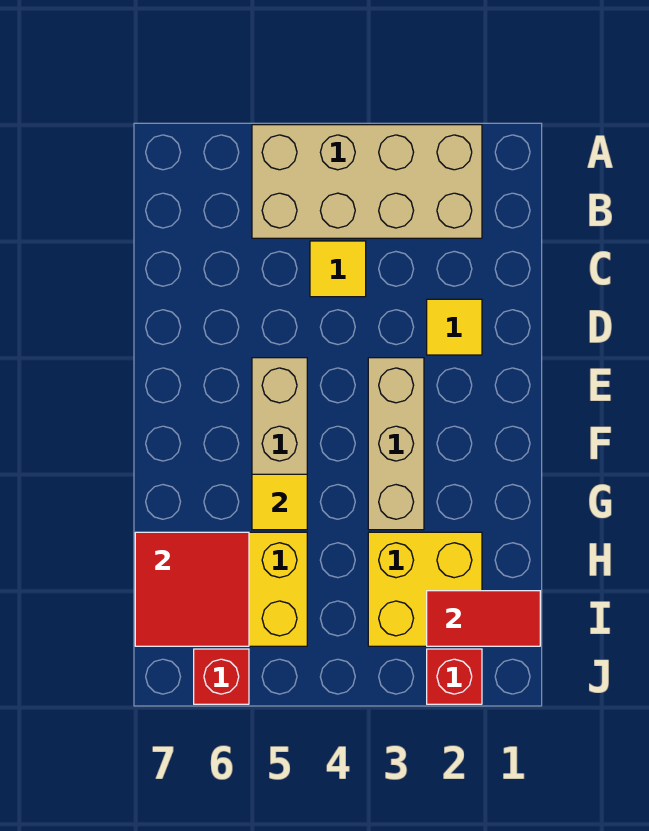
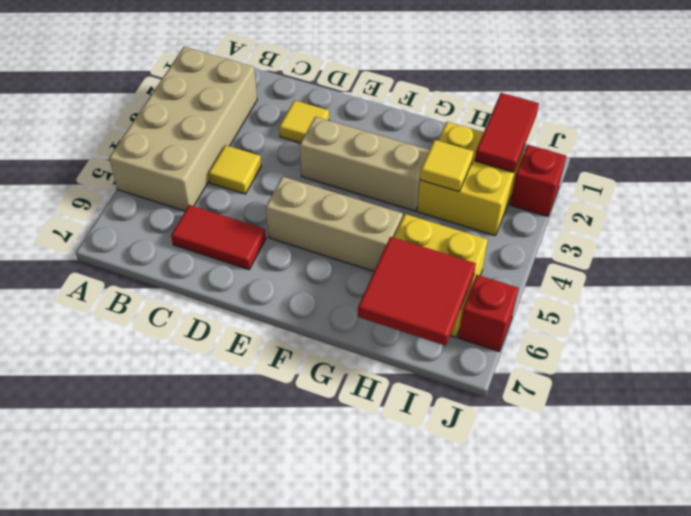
none -> red 1x2 tile [171,205,266,270]
yellow 1x1 tile [252,474,307,530] -> yellow 1x1 tile moved to [420,140,474,191]

